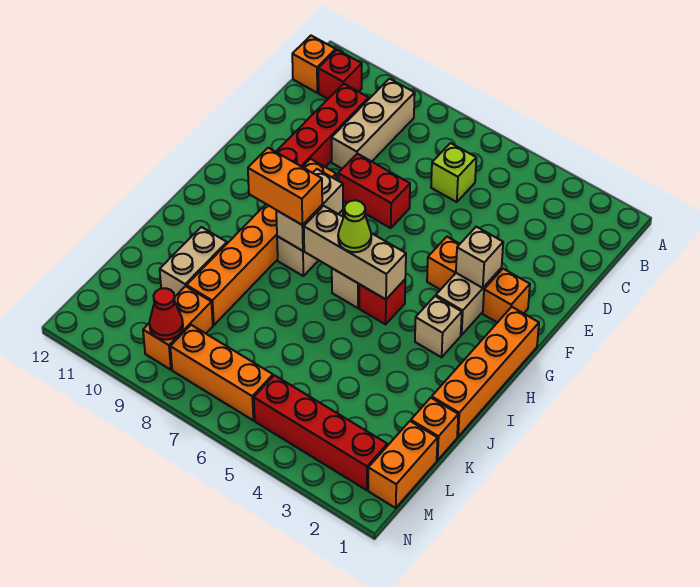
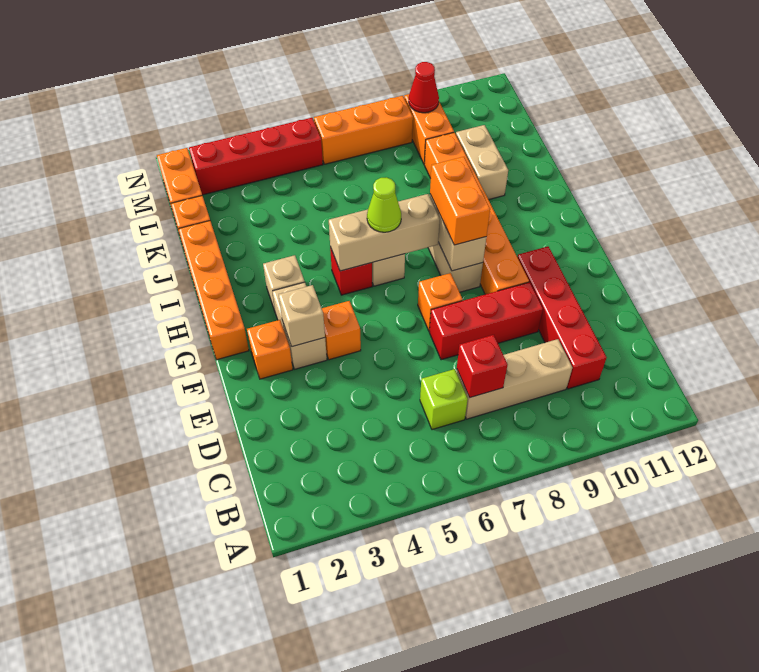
tan 1x3 brick [331,79,415,169] -> tan 1x3 brick turned to [456,339,572,419]
red 1x1 brick [318,50,362,99] -> red 1x1 brick moved to [457,335,507,398]
orange 1x1 brick [292,36,336,93] -> orange 1x1 brick moved to [418,273,463,331]
red 1x2 brick [338,154,410,228] -> red 1x3 brick [429,282,543,360]
orange 1x2 brick [248,148,322,225] -> orange 1x2 brick turned to [430,157,490,245]

